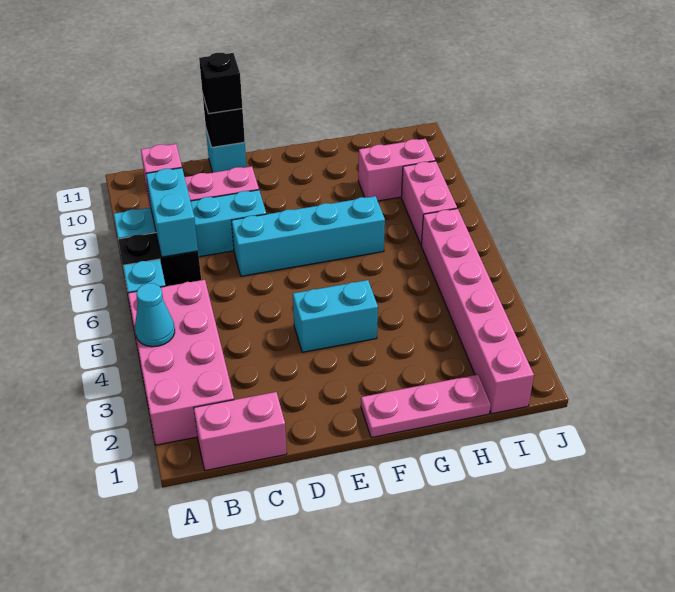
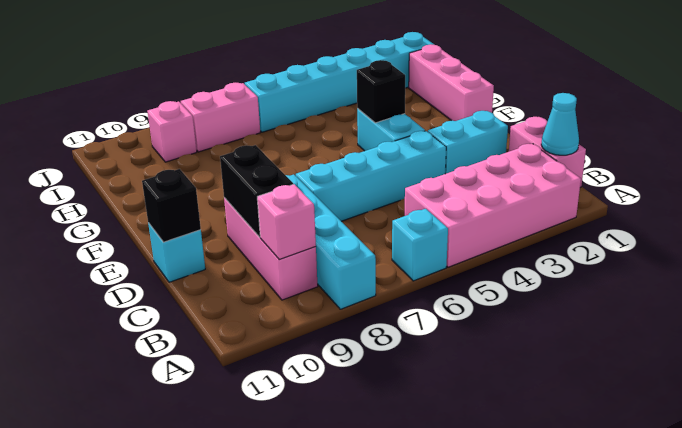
cyan 1x1 cone [135,283,175,347] -> cyan 1x1 cone moved to [541,93,579,155]
black 1x2 brick [118,233,201,286] -> black 1x2 brick moved to [220,145,293,237]
cyan 1x2 brick [146,168,198,257] -> cyan 1x2 brick moved to [428,111,508,174]
cyan 1x4 brick [231,196,385,276] -> cyan 1x4 brick turned to [296,131,446,221]
black 1x1 brick [199,53,242,114] -> black 1x1 brick moved to [357,60,405,123]
pink 1x3 plate [361,375,491,438] -> pink 1x3 brick [409,44,494,121]
pink 1x2 brick [358,139,435,201] -> pink 1x1 brick [147,101,197,162]
pink 1x6 brick [421,209,534,414] -> cyan 1x6 brick [245,32,434,132]

